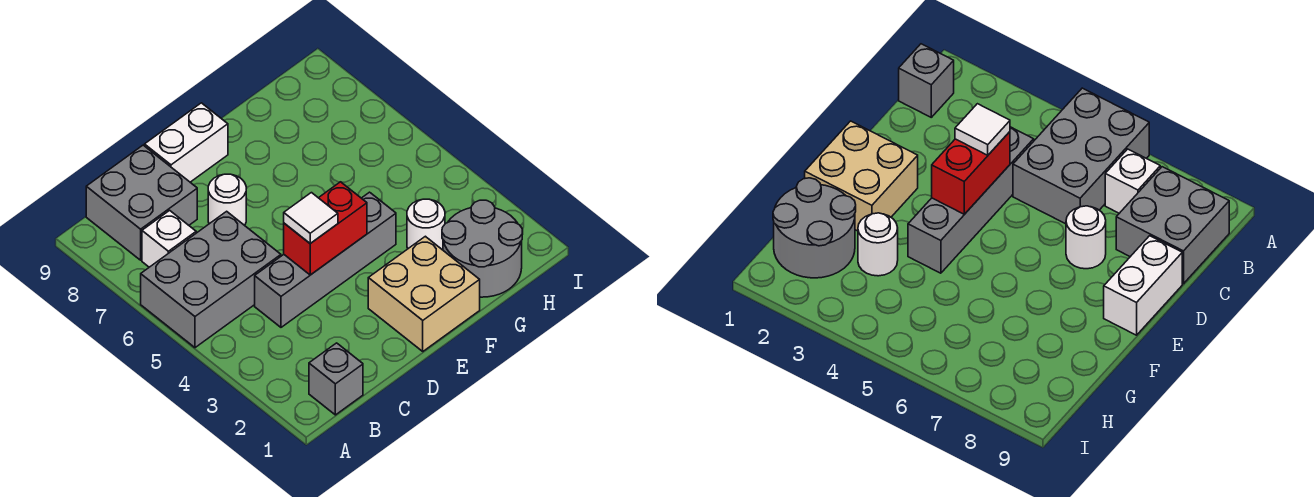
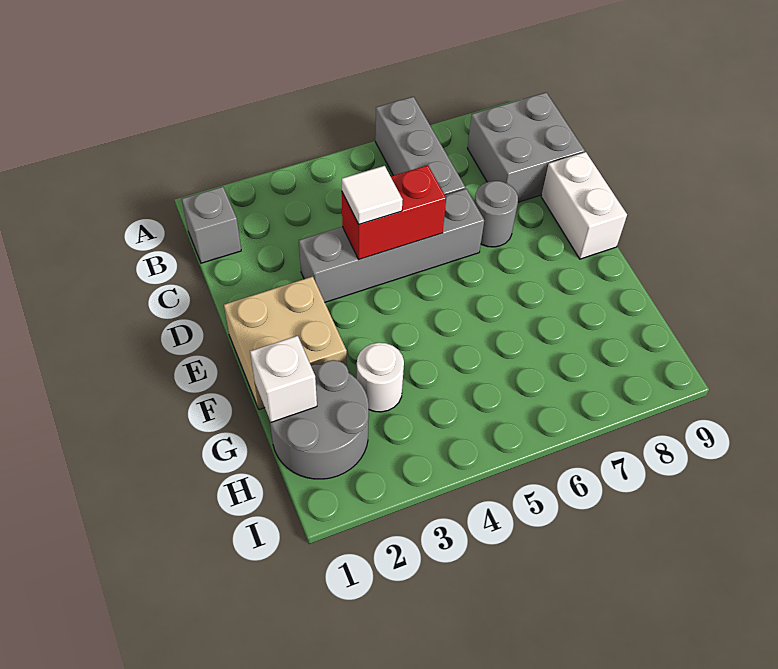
grey 2x3 brick [141,211,281,348] -> grey 1x3 brick [375,97,465,195]
white 1x1 brick [142,210,196,267] -> white 1x1 brick moved to [250,336,317,422]
grey 1x4 brick [255,192,396,327] -> grey 1x4 brick turned to [299,189,484,302]
red 1x2 brick [284,182,367,275] -> red 1x2 brick turned to [342,165,446,259]
white 1x1 round brick [208,174,246,225] -> grey 1x1 round brick [474,181,518,247]

